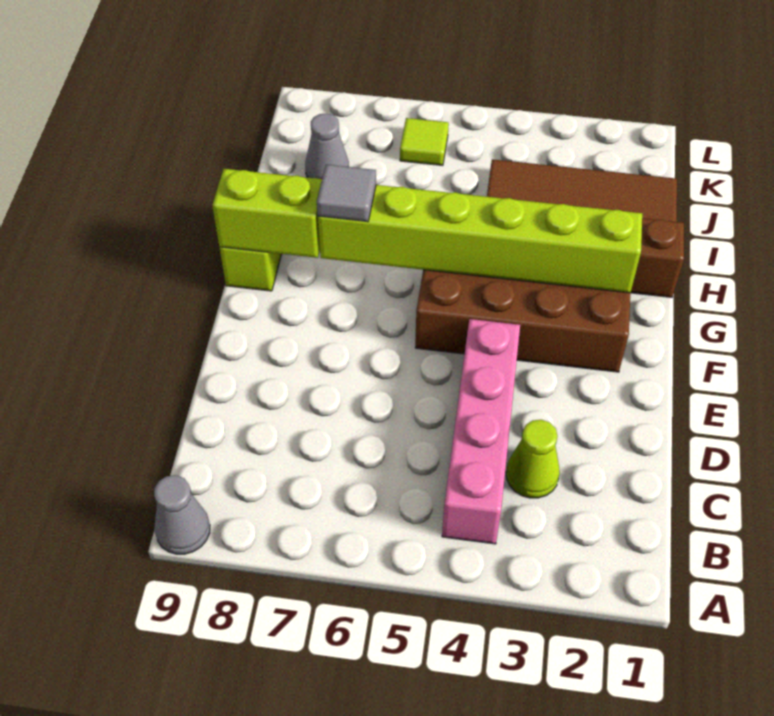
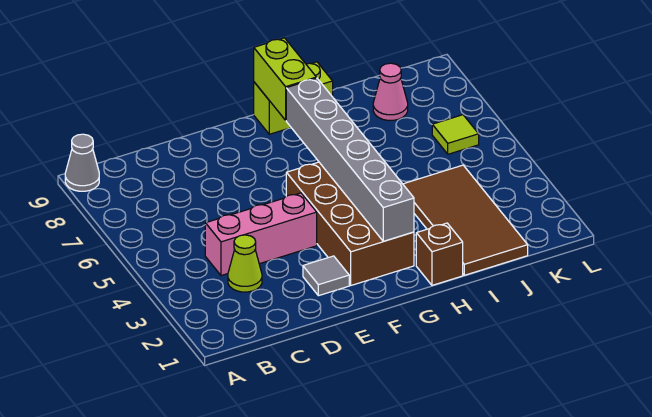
pink 1x4 brick [442,319,520,544] -> pink 1x3 brick [205,193,317,276]
lime 1x6 brick [318,185,642,293] -> grey 1x6 brick [286,78,414,241]
grey 1x1 tile [317,165,376,221] -> grey 1x1 tile moved to [303,256,349,296]
grey 1x1 cone [305,113,349,179] -> pink 1x1 cone [373,63,408,120]

